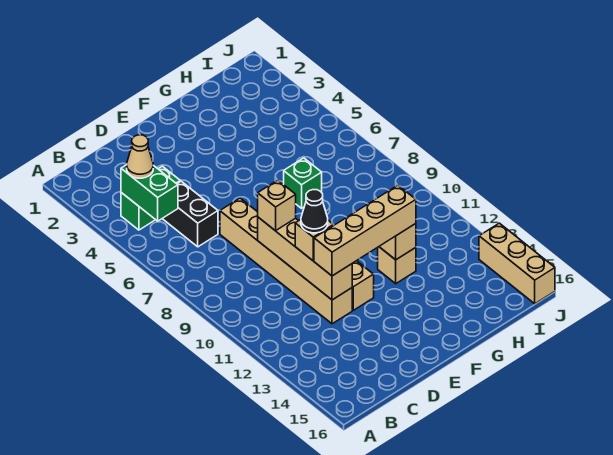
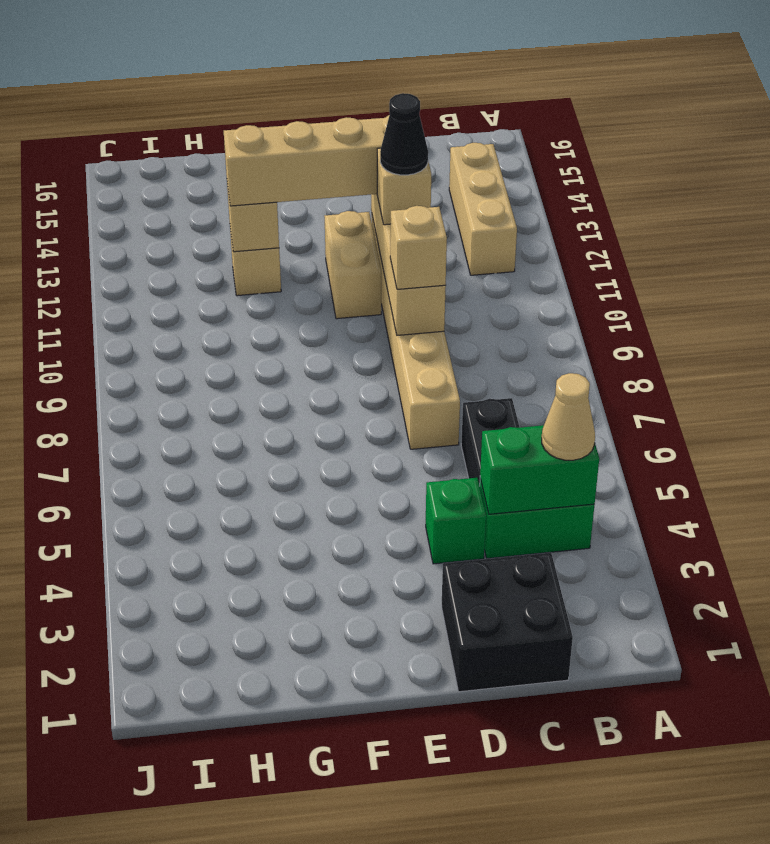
green 1x2 brick [121,165,178,221] -> green 1x2 brick turned to [480,425,599,514]
none -> black 2x2 brick [442,553,573,692]
green 1x1 brick [284,158,322,208] -> green 1x1 brick moved to [426,478,486,564]
tan 1x3 brick [479,223,555,304] -> tan 1x3 brick moved to [449,143,517,275]

